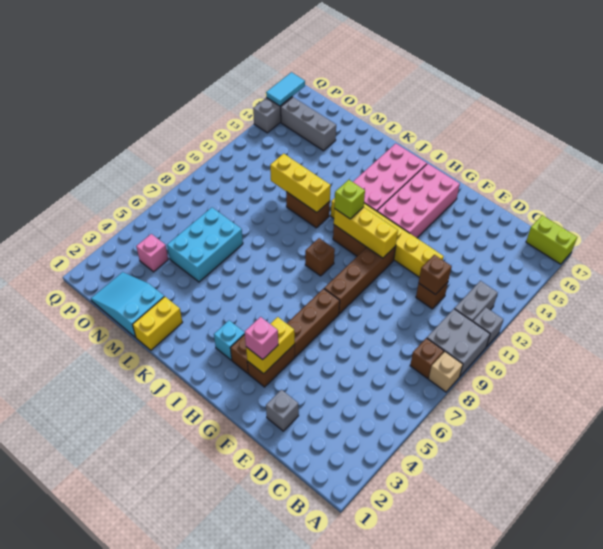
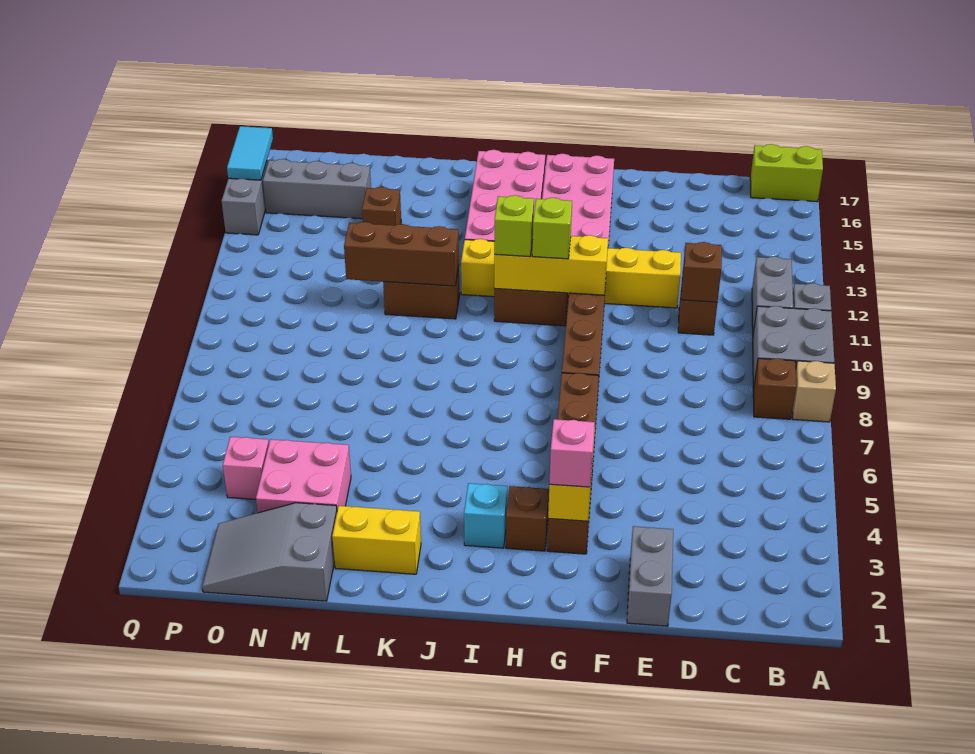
grey 1x1 brick [266,390,299,431] -> grey 1x2 brick [627,526,673,626]
none -> lime 1x1 brick [532,198,572,259]
brown 1x1 brick [305,238,335,276] -> brown 1x1 brick moved to [362,187,401,225]
yellow 1x3 brick [270,154,331,213] -> brown 1x3 brick [344,222,459,286]
yellow 1x2 brick [133,297,183,350] -> yellow 1x2 brick turned to [332,506,421,574]
cyan 2x3 slope [91,272,164,338] -> grey 2x3 slope [202,503,337,601]
none -> pink 2x2 brick [256,439,351,513]
cyan 2x3 brick [167,208,243,282] -> none

